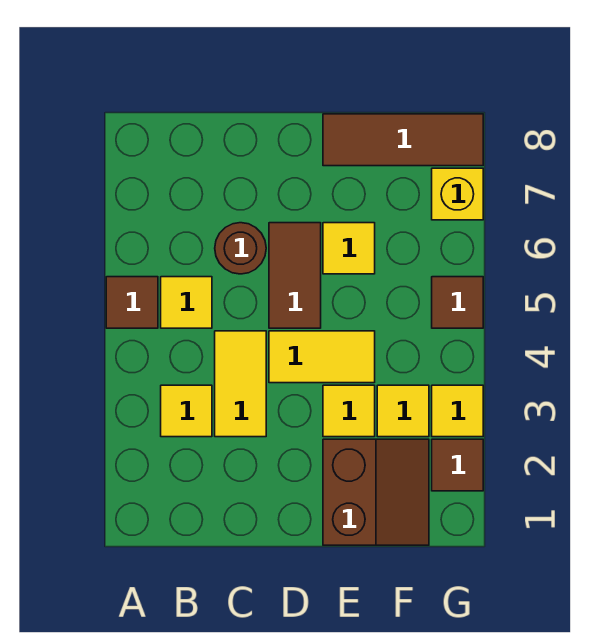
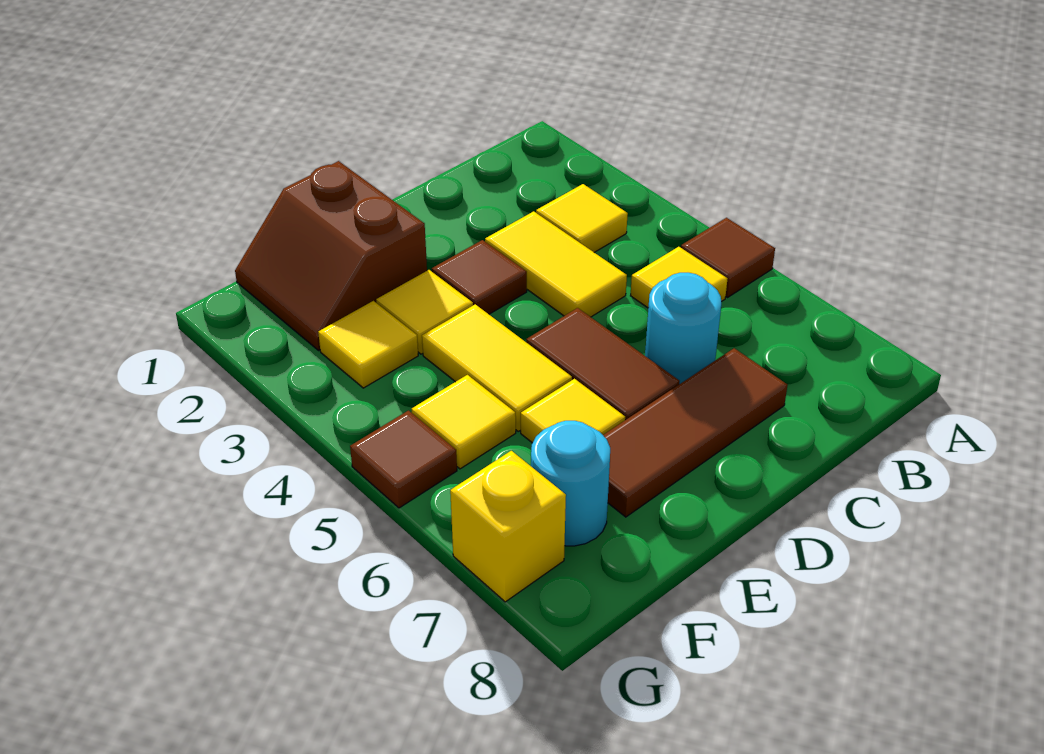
brown 1x1 round brick [215,223,266,274] -> cyan 1x1 round brick [645,273,721,384]
yellow 1x2 tile [269,331,375,383] -> yellow 1x2 tile turned to [422,304,572,431]
brown 1x3 tile [323,114,483,166] -> brown 1x3 tile moved to [603,348,788,517]
none -> cyan 1x1 round brick [531,421,610,546]
brown 1x1 tile [432,439,483,491] -> brown 1x1 tile moved to [432,240,527,314]
yellow 1x1 tile [432,385,483,437] -> yellow 1x1 tile moved to [412,375,516,469]

